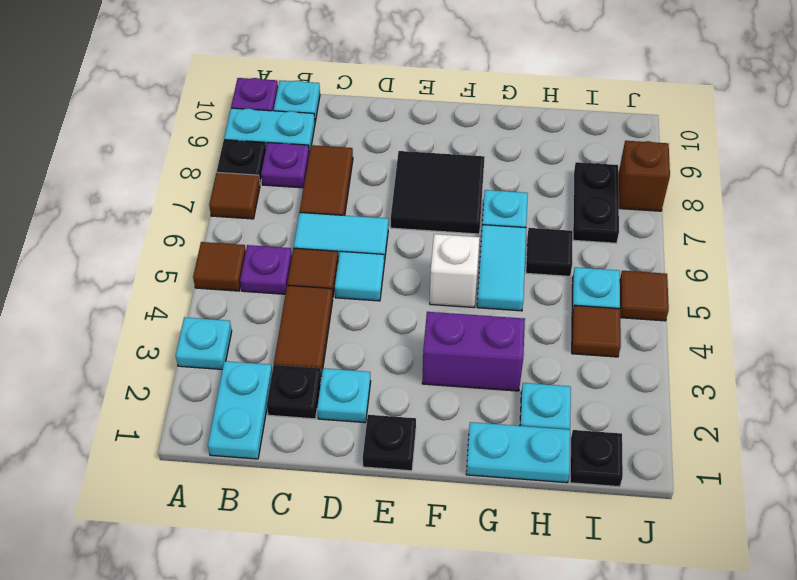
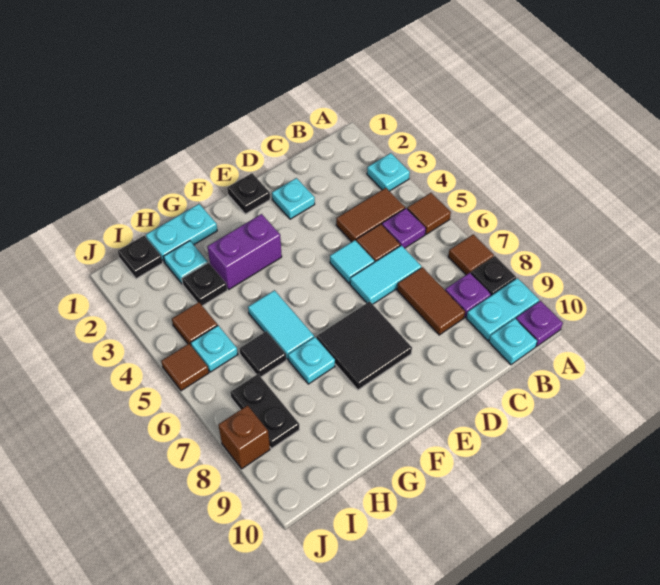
cyan 1x2 plate [208,361,272,459] -> none
black 1x1 plate [267,365,322,419] -> black 1x1 plate moved to [182,263,227,306]
brown 1x2 tile [274,285,333,376] -> brown 1x2 tile turned to [336,188,405,242]
white 1x1 brick [430,234,480,308] -> none

